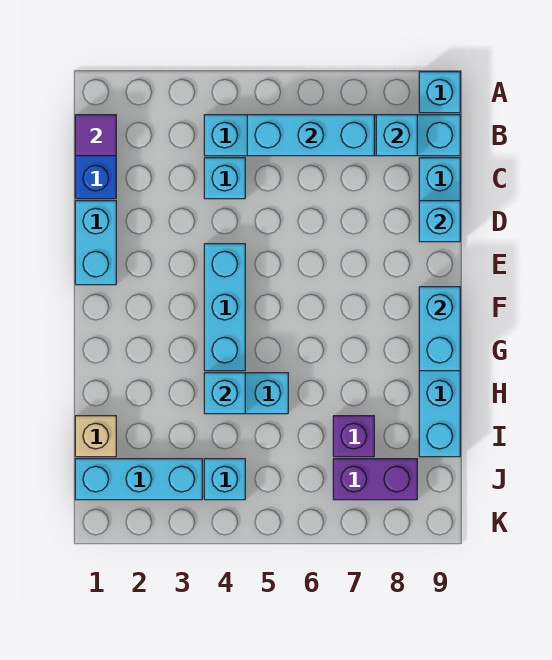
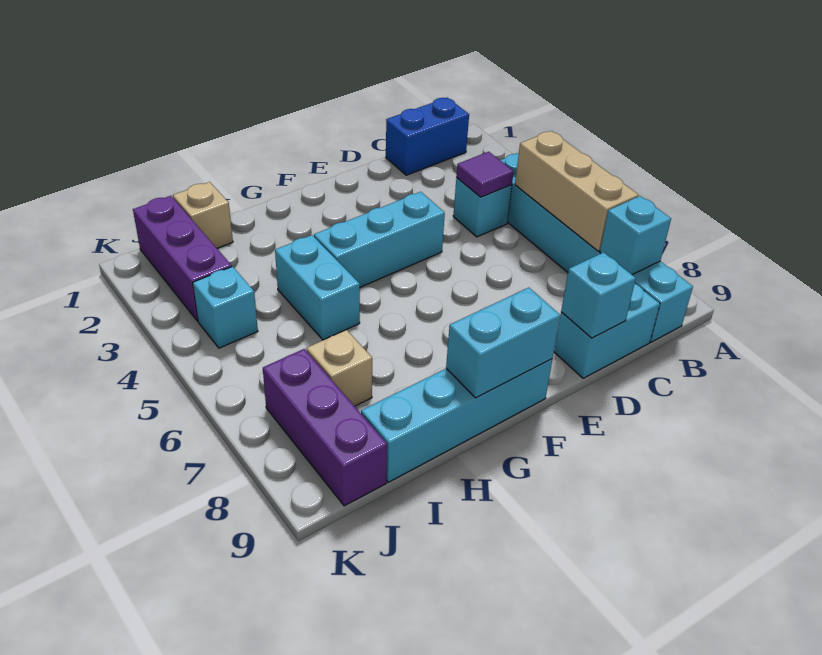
cyan 1x1 brick [419,72,460,113] -> none
purple 1x1 tile [75,115,116,156] -> purple 1x1 tile moved to [456,152,514,197]
cyan 1x3 brick [247,115,374,156] -> tan 1x3 brick [515,131,639,251]
cyan 1x2 brick [75,201,116,285] -> none
cyan 1x1 brick [204,373,245,414] -> none
purple 1x1 brick [333,416,374,457] -> tan 1x1 brick [306,330,372,406]
cyan 1x3 brick [75,459,202,500] -> purple 1x3 brick [133,196,232,321]
purple 1x2 brick [333,459,417,500] -> purple 1x3 brick [263,349,387,506]

